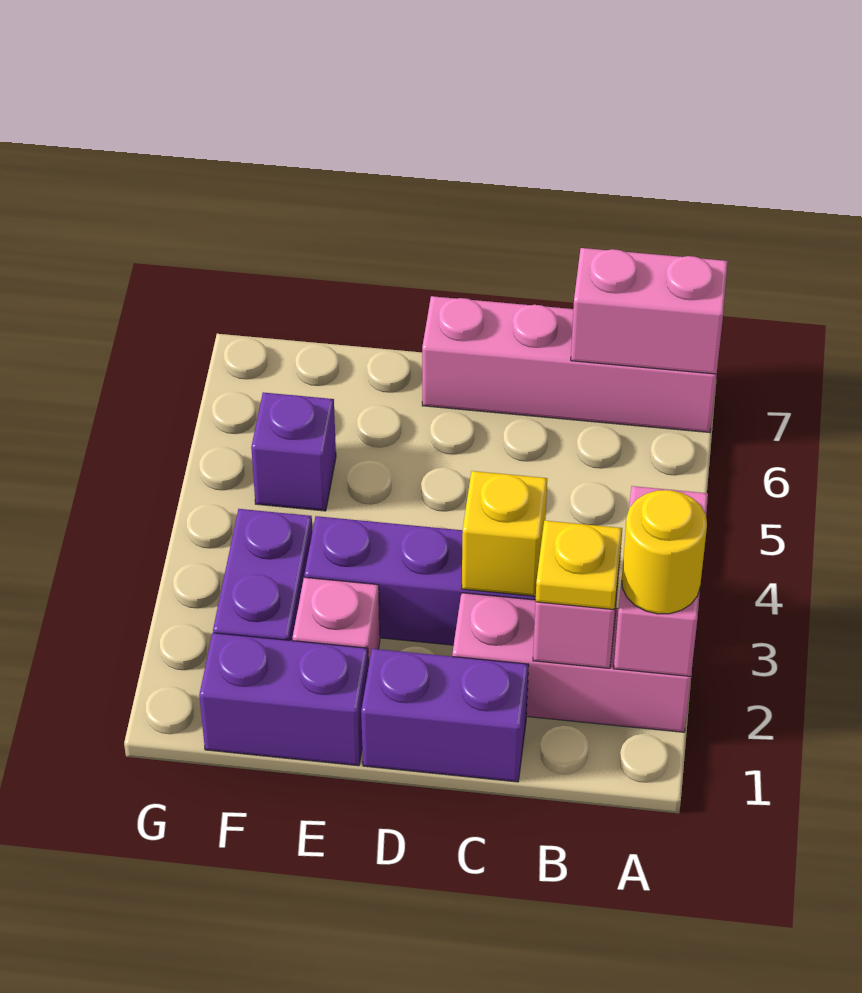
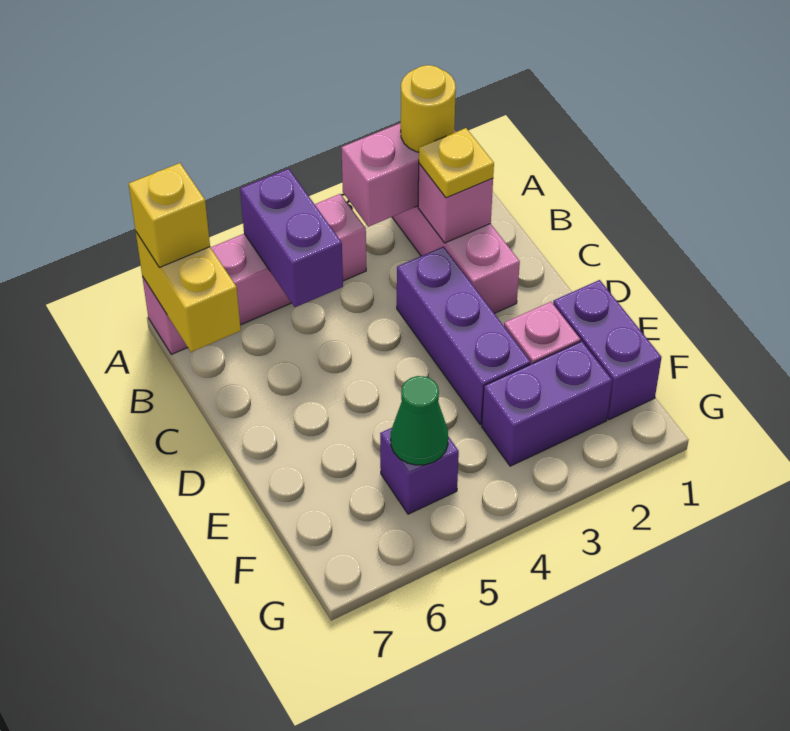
pink 1x4 brick [422,296,717,433] -> pink 1x4 brick turned to [142,194,366,354]
pink 1x2 brick [571,248,728,374] -> yellow 1x2 brick [136,232,241,352]
purple 1x2 brick [361,649,529,782] -> purple 1x2 brick moved to [240,169,343,307]
yellow 1x1 brick [462,471,547,596] -> yellow 1x1 brick moved to [129,163,210,267]
none -> green 1x1 cone [391,376,448,465]

